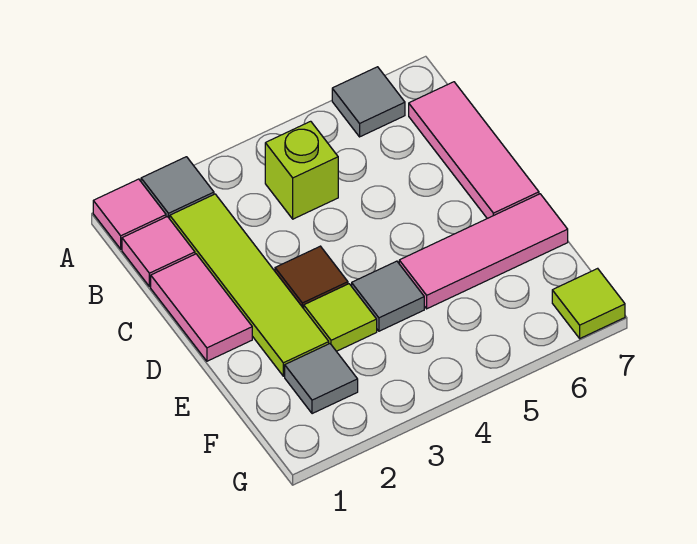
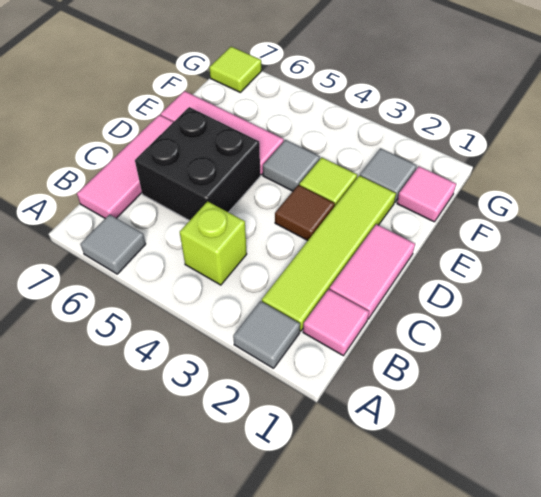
pink 1x1 tile [93,179,166,249] -> pink 1x1 tile moved to [397,166,456,222]
none -> black 2x2 brick [135,107,260,221]

